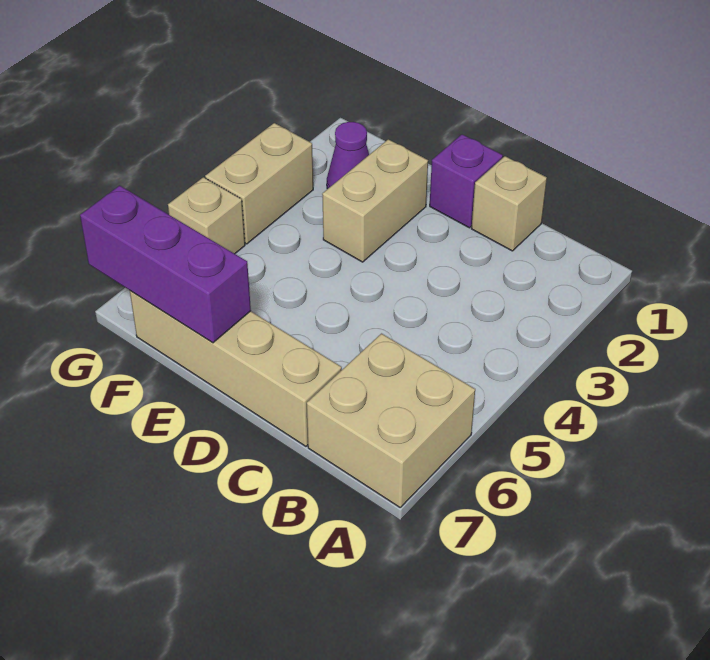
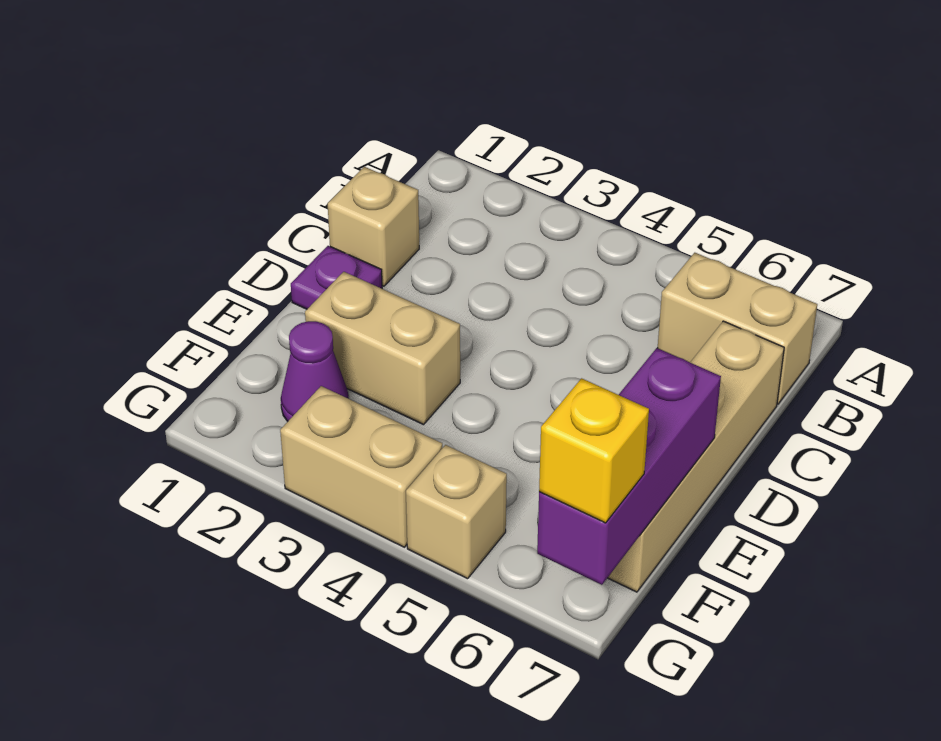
tan 2x2 brick [307,334,475,507] -> tan 1x2 brick [658,253,817,404]
purple 1x1 brick [430,134,503,228] -> purple 1x1 plate [291,246,382,309]
none -> yellow 1x1 brick [539,378,649,523]

